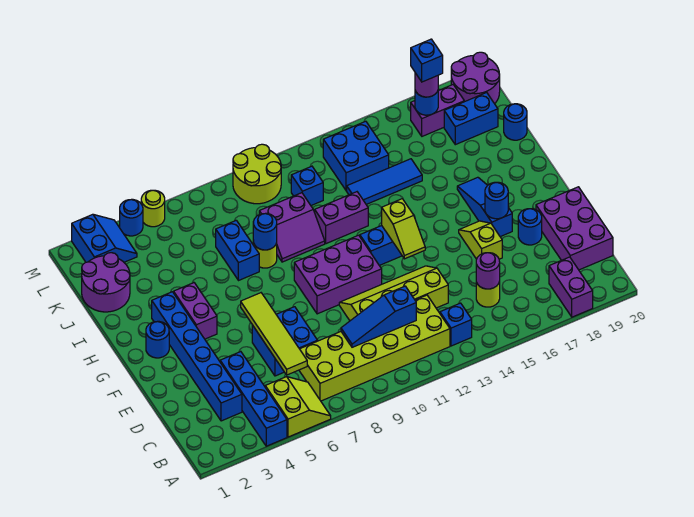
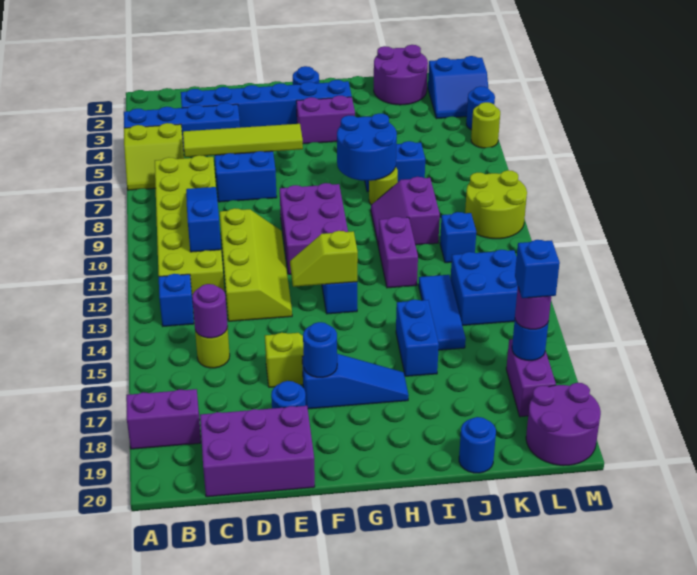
blue 1x1 round brick [253,213,277,250] -> blue 2x2 round brick [337,113,397,181]
blue 1x2 brick [444,92,498,145] -> blue 1x2 brick moved to [396,300,439,376]

